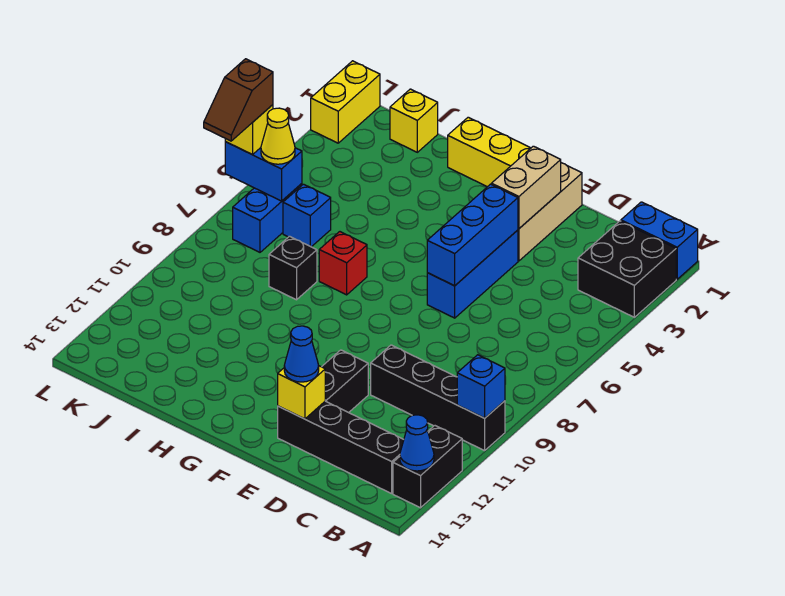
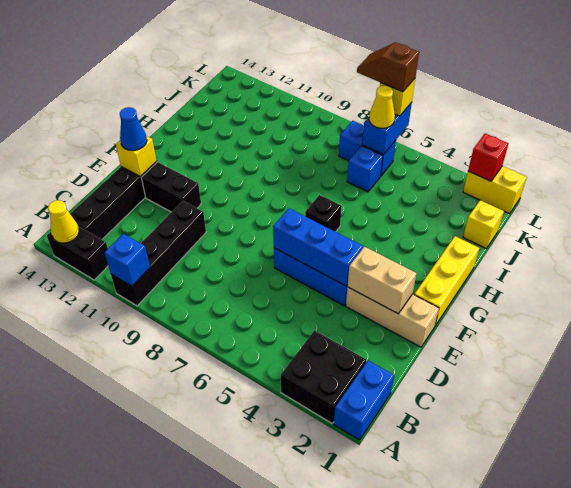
blue 1x1 cone [400,415,434,471] -> yellow 1x1 cone [48,200,79,243]
red 1x1 brick [319,232,367,295] -> red 1x1 brick moved to [468,133,509,181]
black 1x1 brick [269,236,317,300] -> black 1x1 brick moved to [305,195,342,232]

